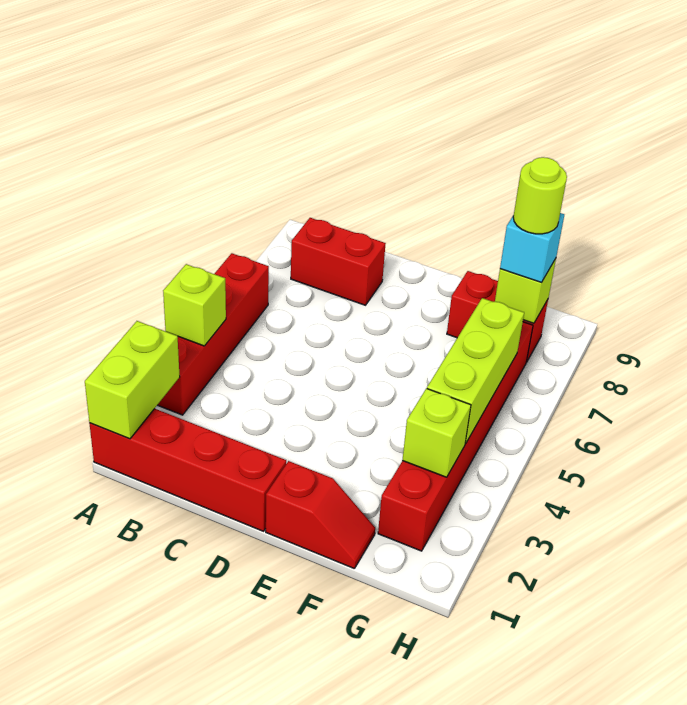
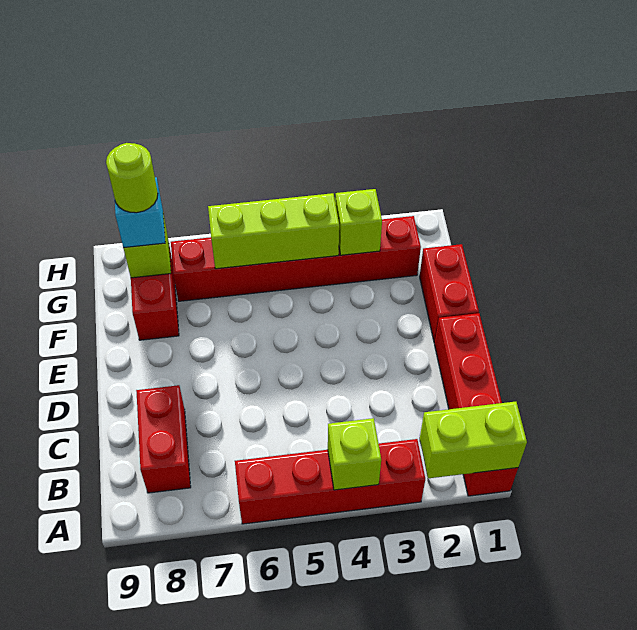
red 1x2 slope [266,461,375,569] -> red 1x2 brick [420,244,479,343]

